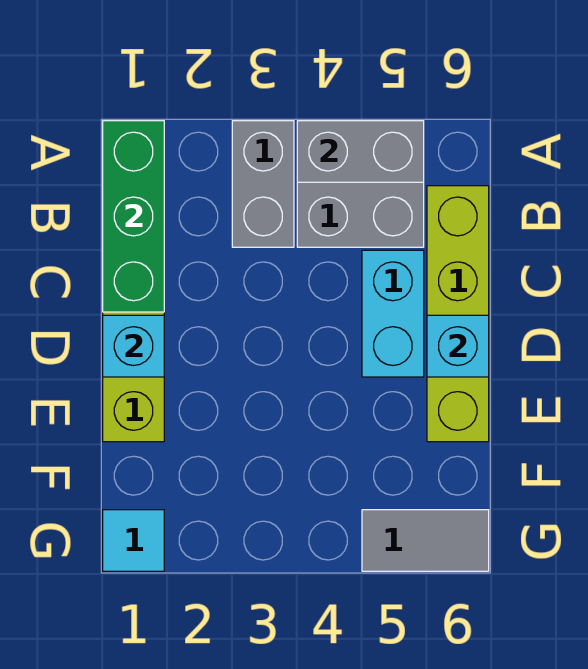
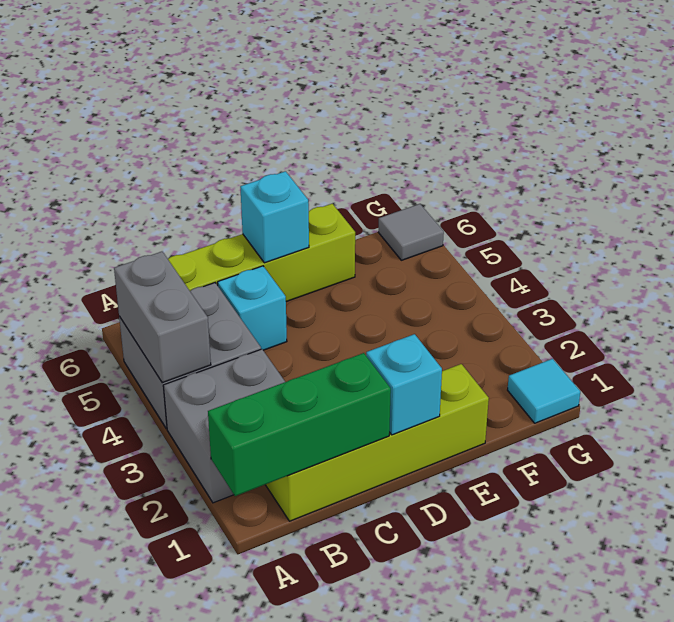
grey 1x2 brick [232,121,294,247] -> grey 2x2 brick [163,349,285,503]
cyan 1x2 brick [362,250,424,377] -> cyan 1x1 brick [218,266,287,350]
grey 1x2 tile [362,510,489,571] -> grey 1x1 tile [379,204,444,260]

